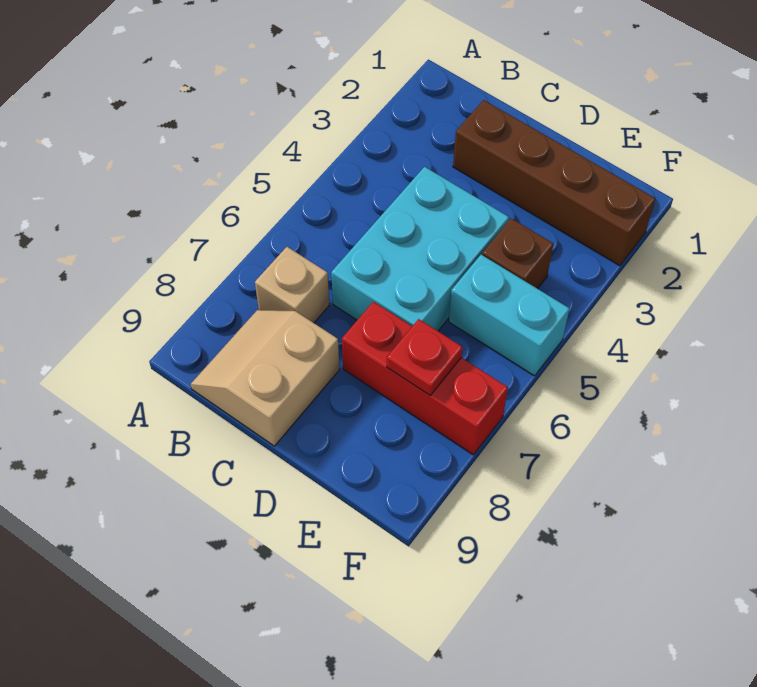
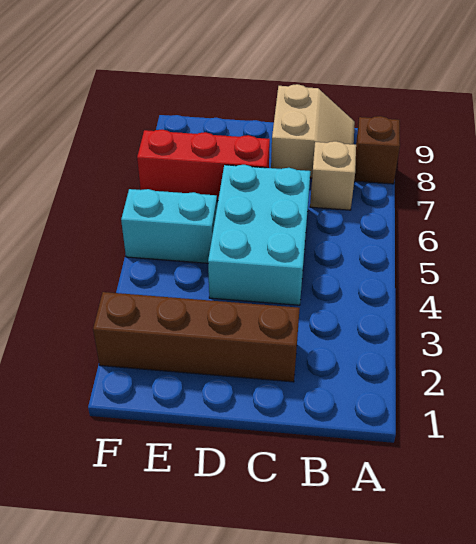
brown 1x1 brick [482,218,553,289] -> brown 1x1 brick moved to [354,116,400,184]
red 1x1 plate [387,319,463,395] -> none

